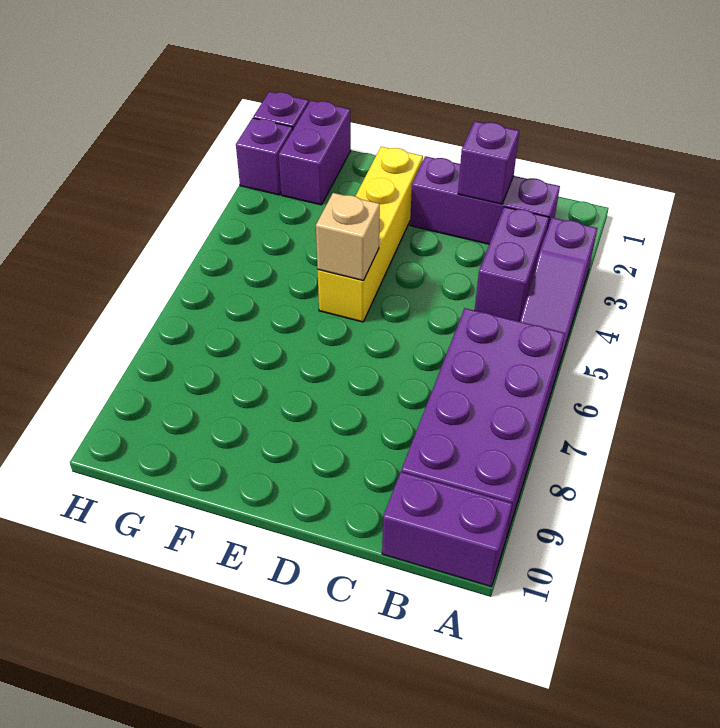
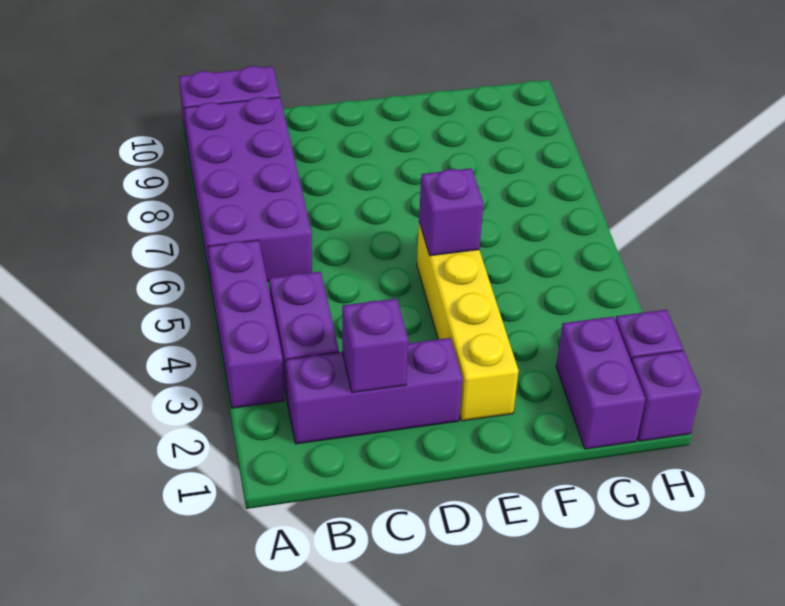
purple 1x3 slope [520,218,597,368] -> purple 1x3 brick [208,240,284,408]
tan 1x1 brick [316,193,380,281] -> purple 1x1 brick [419,168,484,256]

